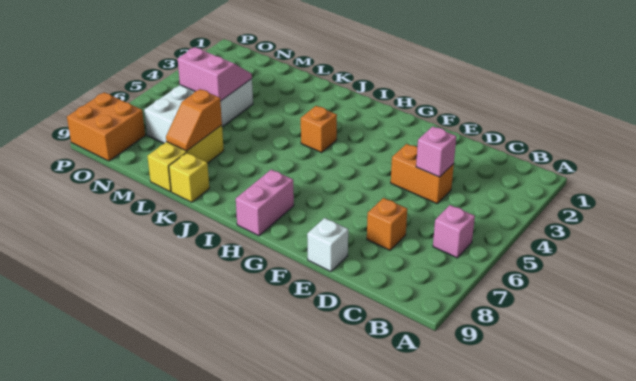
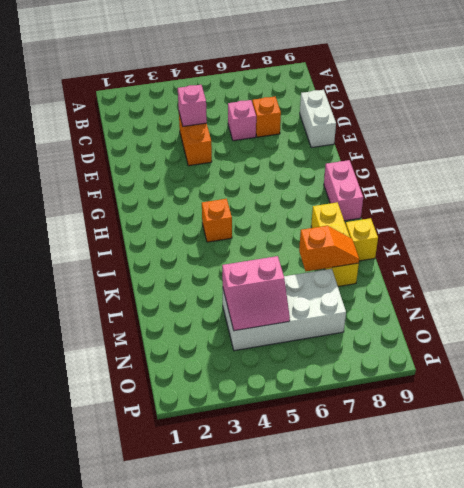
pink 1x1 brick [433,205,475,258] -> pink 1x1 brick moved to [228,100,256,141]
white 1x1 brick [307,218,348,272] -> white 1x2 brick [300,90,336,148]
pink 1x2 brick [236,169,294,236] -> pink 1x2 brick turned to [324,160,363,221]
yellow 1x3 brick [148,125,224,192] -> yellow 1x3 brick turned to [311,202,359,286]
pink 2x2 slope [178,47,252,101] -> pink 2x2 slope turned to [222,256,290,331]
orange 2x2 brick [67,92,145,161] -> none

